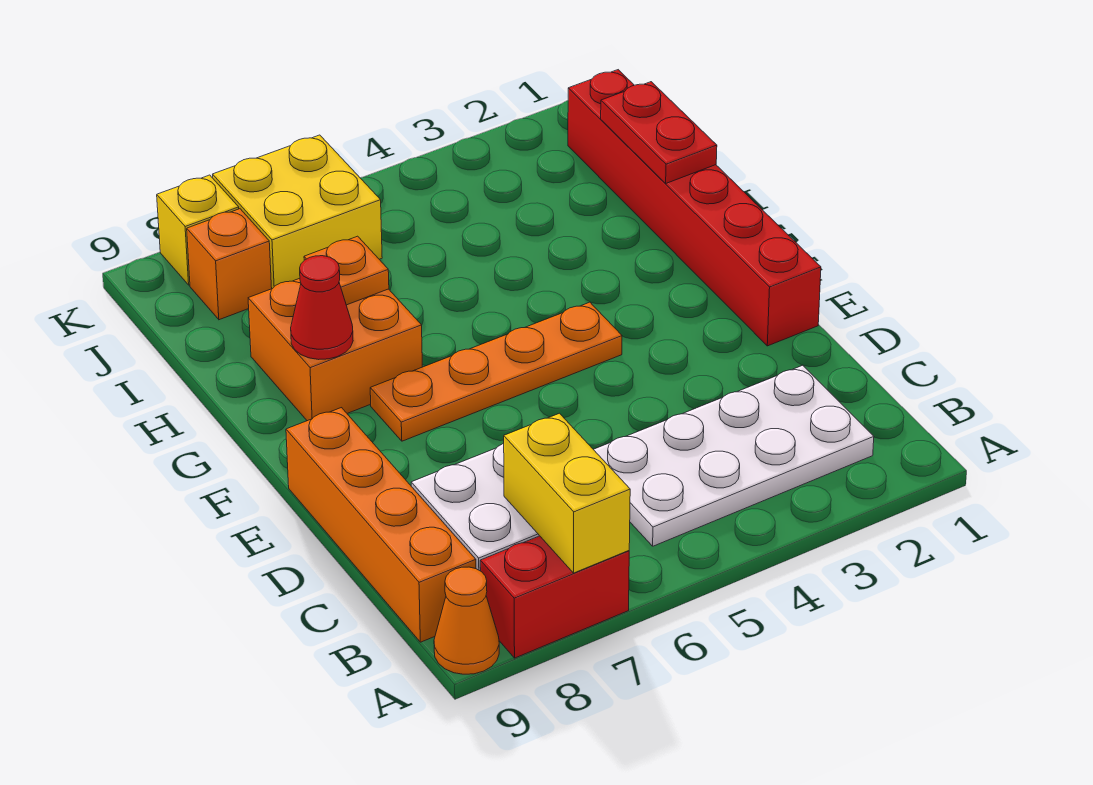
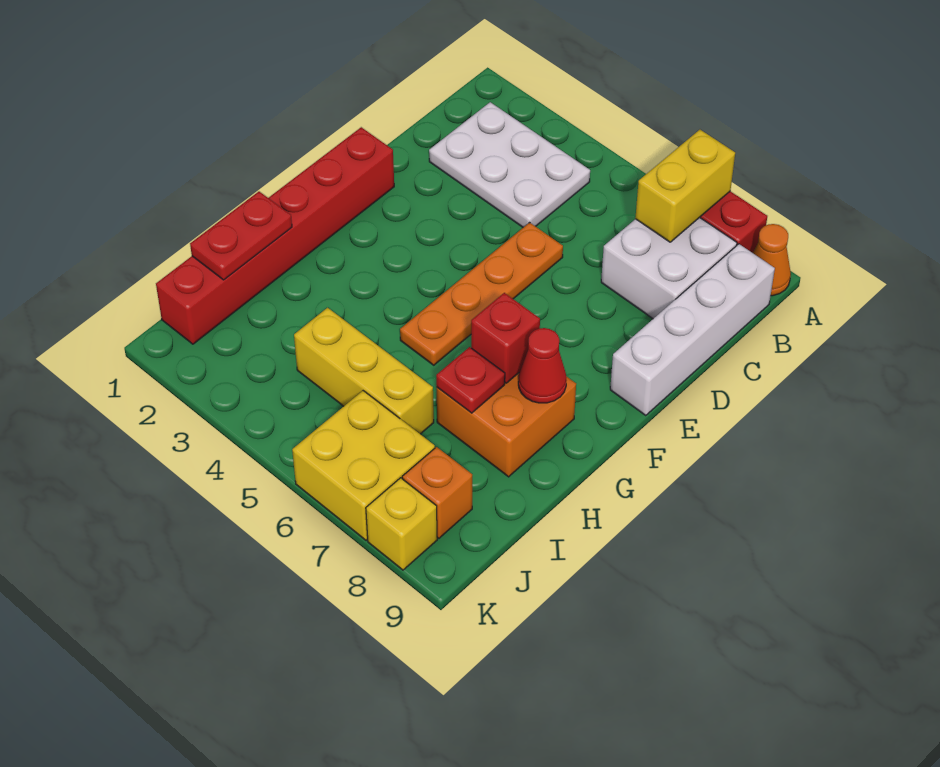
white 2x4 plate [593,365,874,546] -> white 2x3 plate [429,102,590,227]
orange 1x4 brick [286,408,476,642] -> white 1x4 brick [610,244,775,416]
orange 1x4 plate [370,302,622,441] -> orange 1x4 plate turned to [400,222,563,365]
none -> red 1x1 brick [471,293,540,383]
orange 1x1 plate [304,236,389,305] -> red 1x1 plate [436,347,505,413]
none -> yellow 1x3 brick [294,308,434,434]

